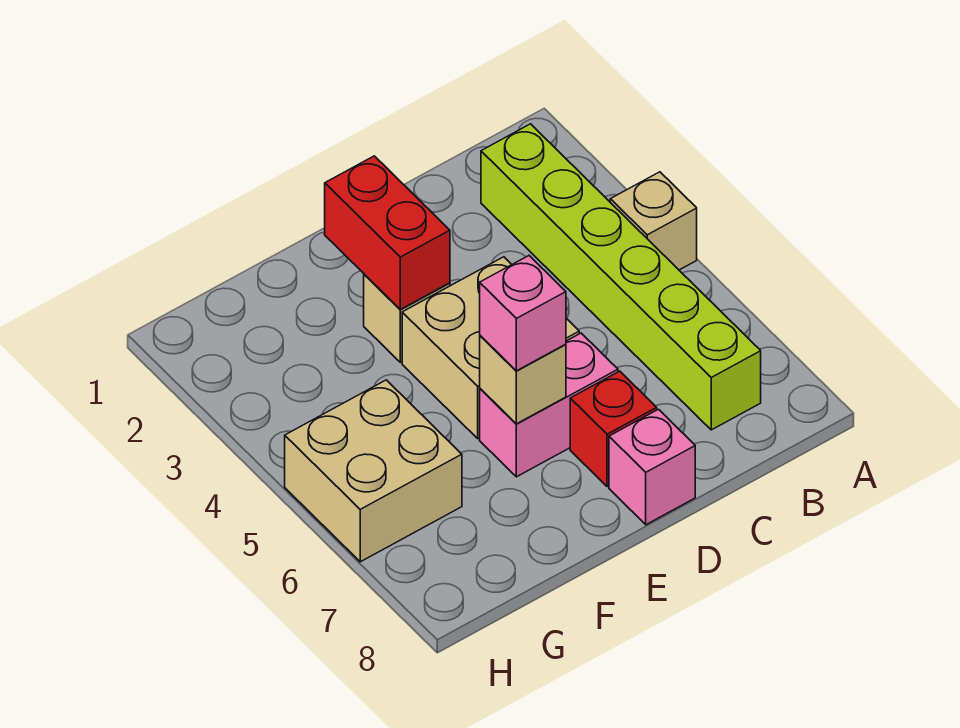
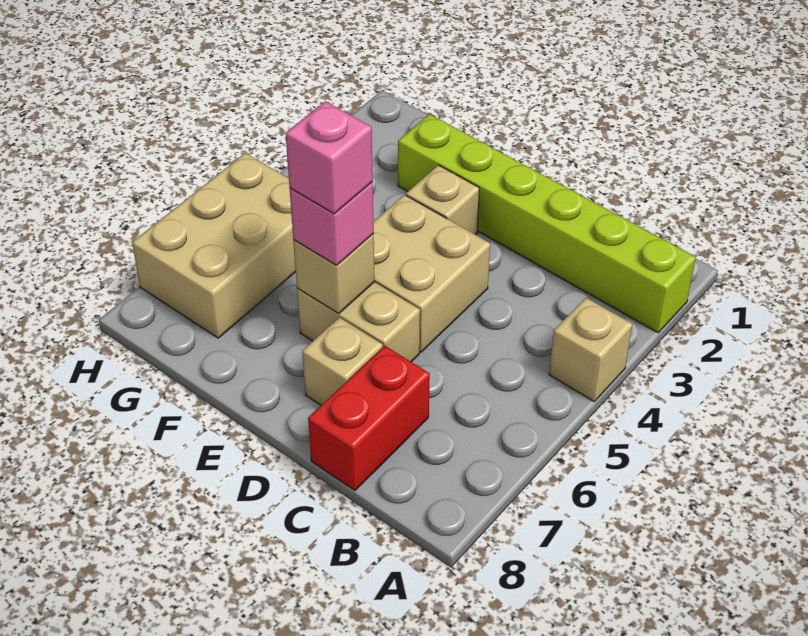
lime 1x6 brick [481,124,761,430] -> lime 1x6 brick turned to [398,114,696,333]
pink 1x2 brick [480,333,618,477] -> tan 1x2 brick [297,282,420,362]
red 1x1 brick [570,371,657,487] -> tan 1x1 brick [302,317,383,405]
pink 1x1 brick [609,409,695,525] -> pink 1x1 brick moved to [285,101,373,214]
red 1x2 brick [325,156,450,309] -> red 1x2 brick moved to [308,346,430,491]
tan 2x2 brick [285,380,462,562] -> tan 2x3 brick [132,153,296,338]

